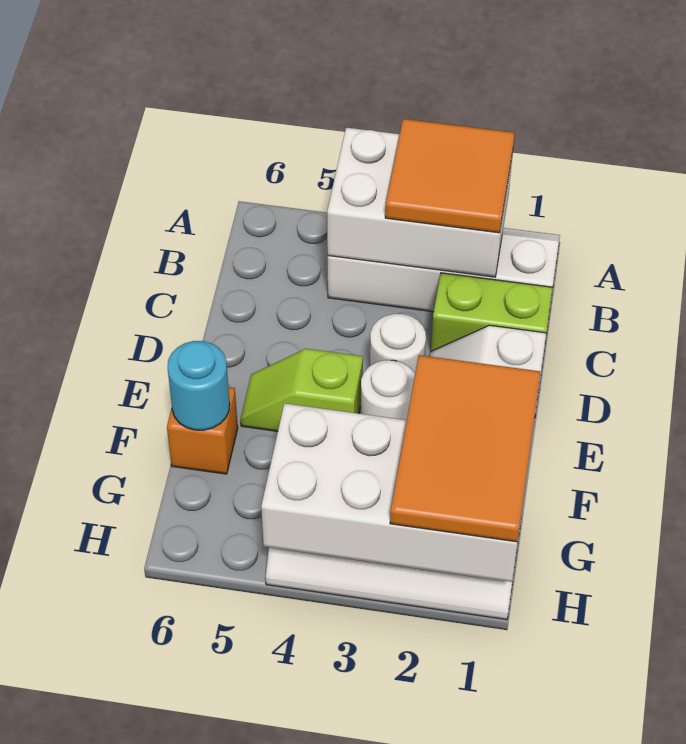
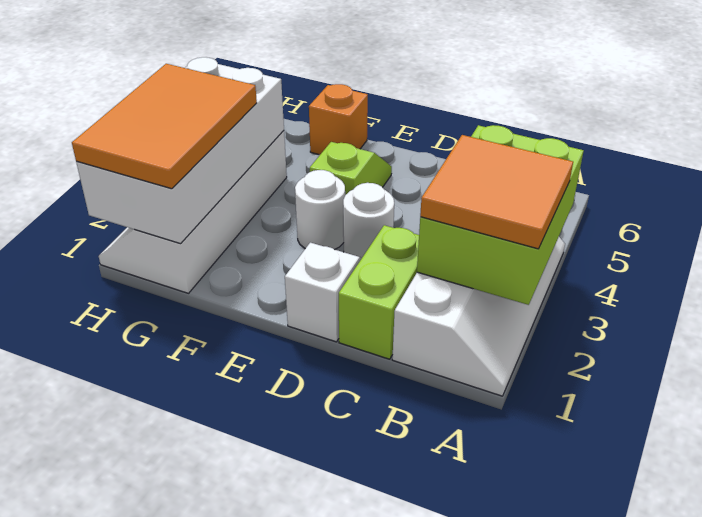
white 2x3 brick [327,128,513,277] -> lime 2x3 brick [417,125,584,305]
orange 2x3 tile [390,355,541,542] -> orange 2x3 tile turned to [72,64,257,189]
cyan 1x1 round brick [168,341,230,430] -> none

